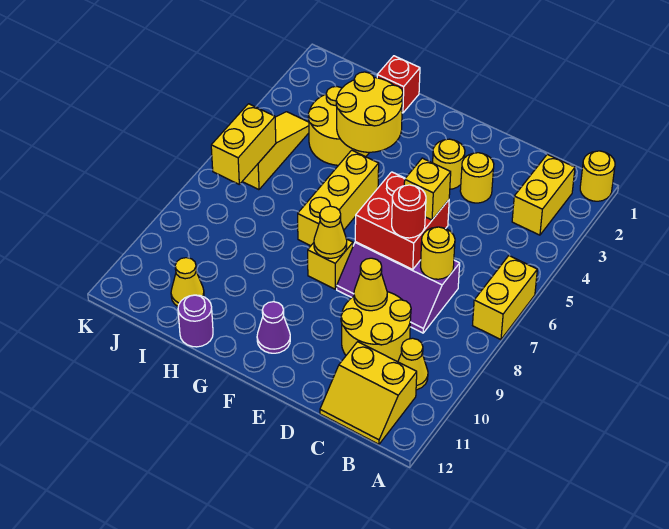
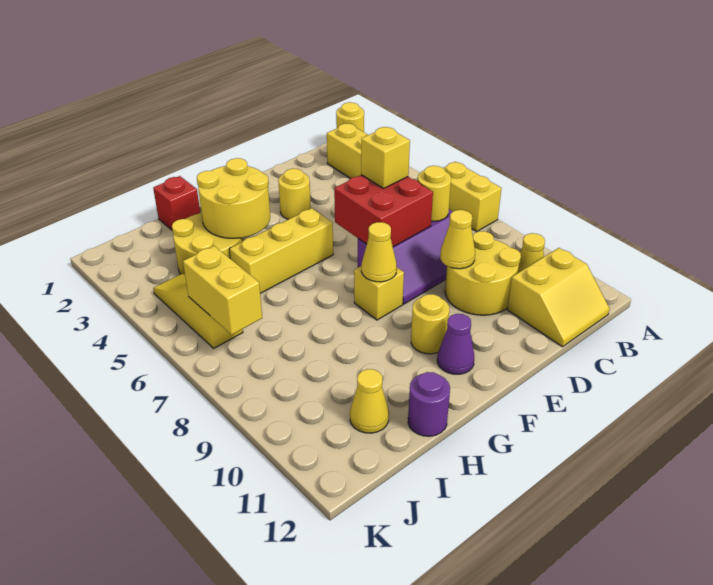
yellow 1x1 round brick [460,153,494,203] -> yellow 1x1 round brick moved to [411,294,449,354]
red 1x1 round brick [392,185,426,238] -> none
yellow 1x3 brick [298,150,379,246] -> yellow 1x3 brick turned to [229,208,333,293]

